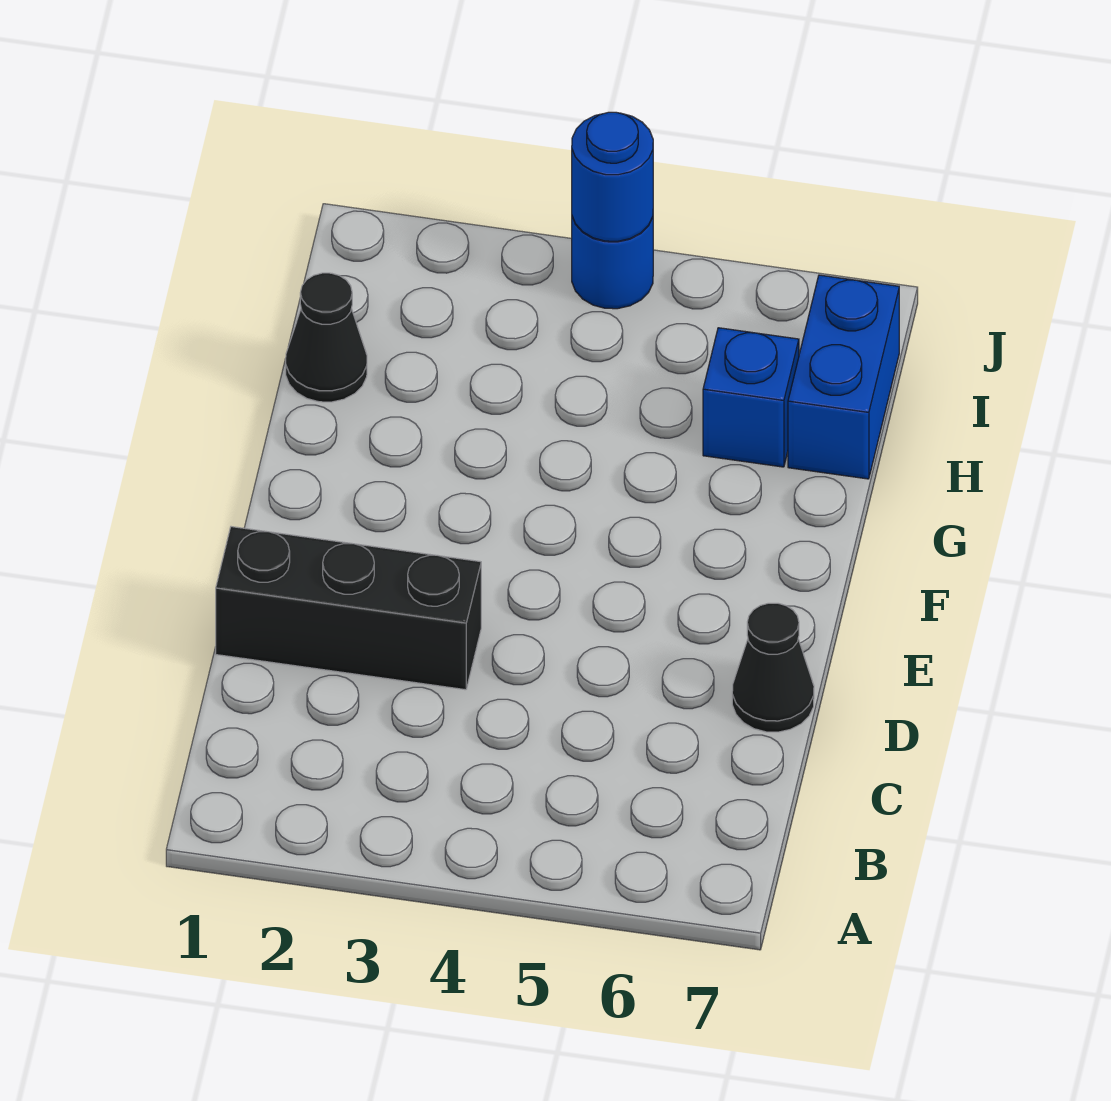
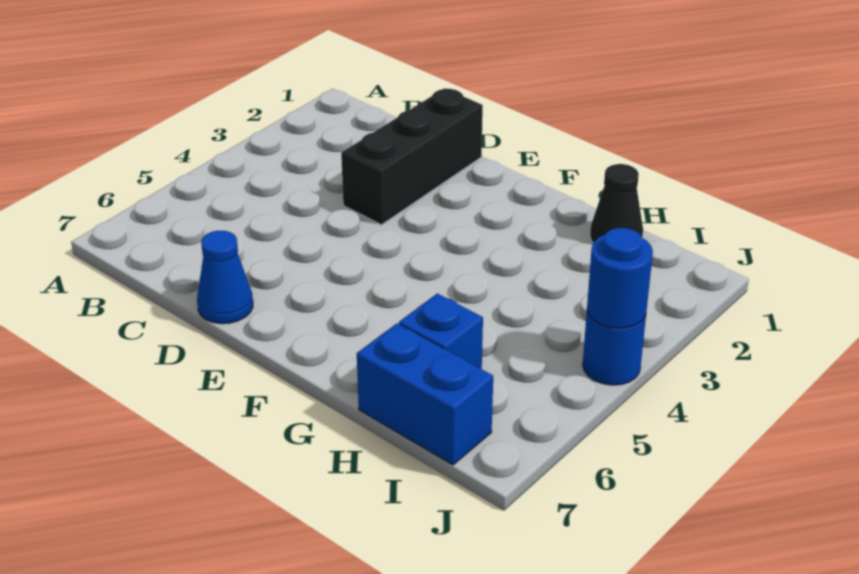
black 1x1 cone [732,603,814,732] -> blue 1x1 cone [197,231,253,324]

